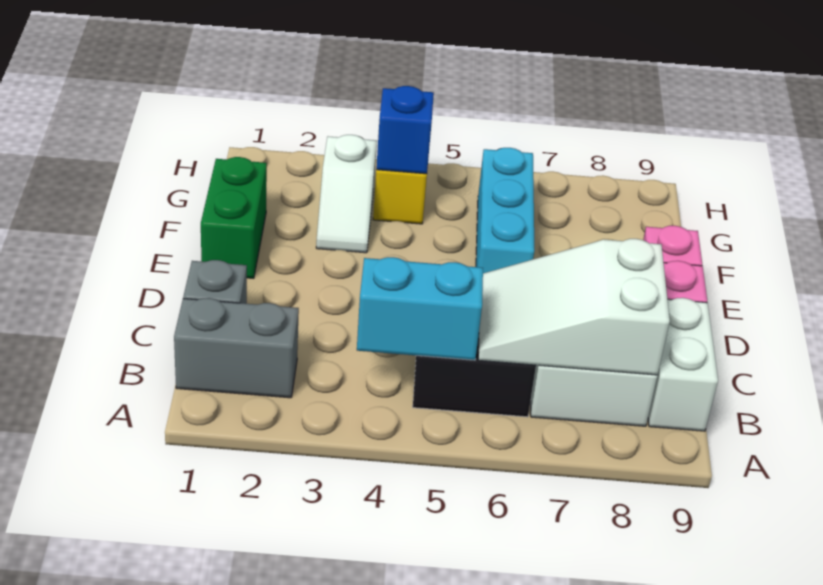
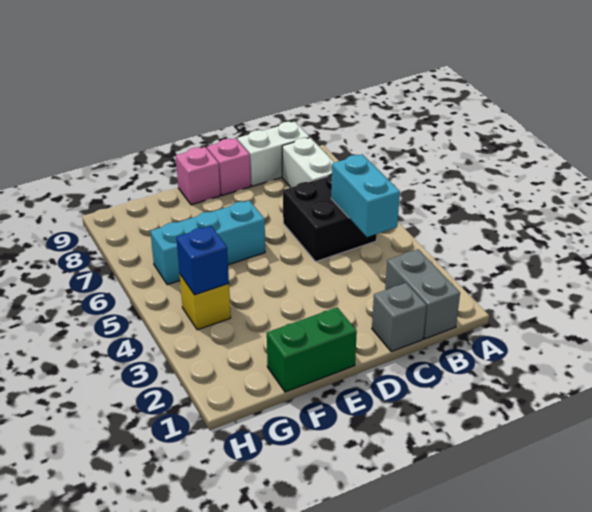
white 2x3 slope [478,239,670,375] -> none
white 1x2 slope [316,135,377,253] -> none

